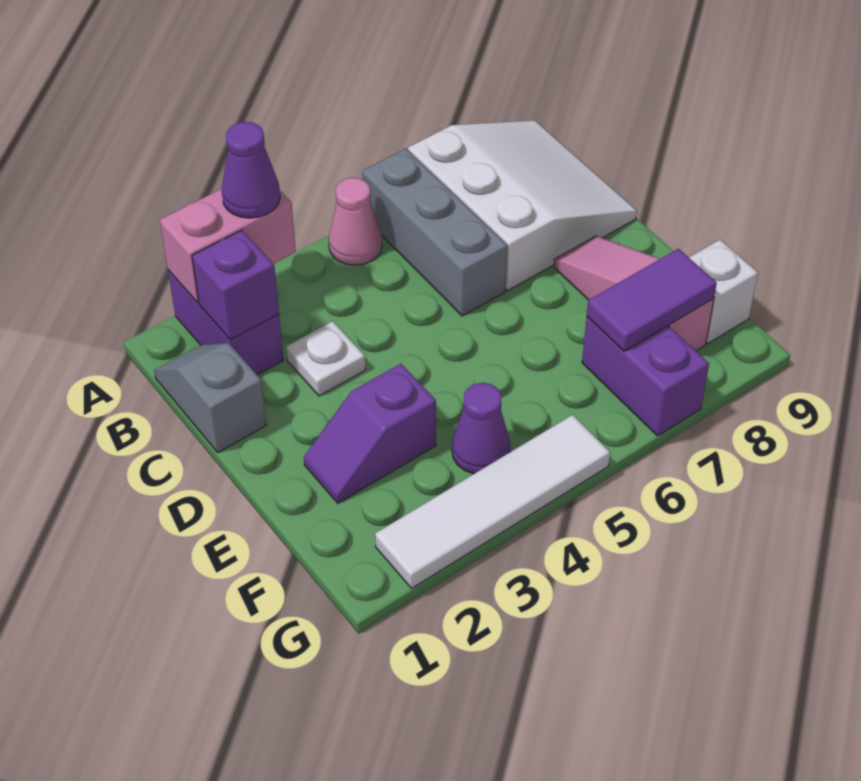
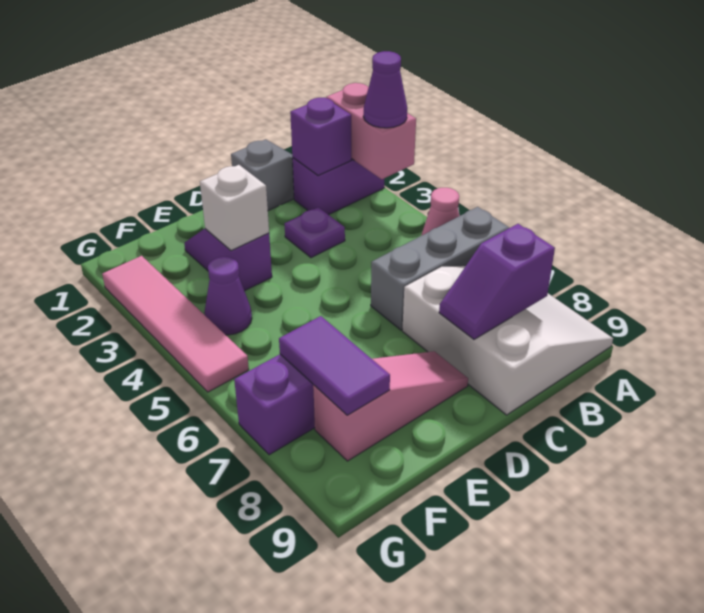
white 3x3 slope [408,121,637,290] -> white 3x3 slope turned to [402,266,613,415]
none -> purple 1x2 slope [439,224,555,339]
white 1x1 plate [286,321,366,396] -> purple 1x1 plate [285,207,345,258]
white 1x1 brick [689,240,758,343] -> white 1x1 brick moved to [200,165,269,251]
white 1x4 tile [375,415,610,588] -> pink 1x4 tile [102,256,249,392]

